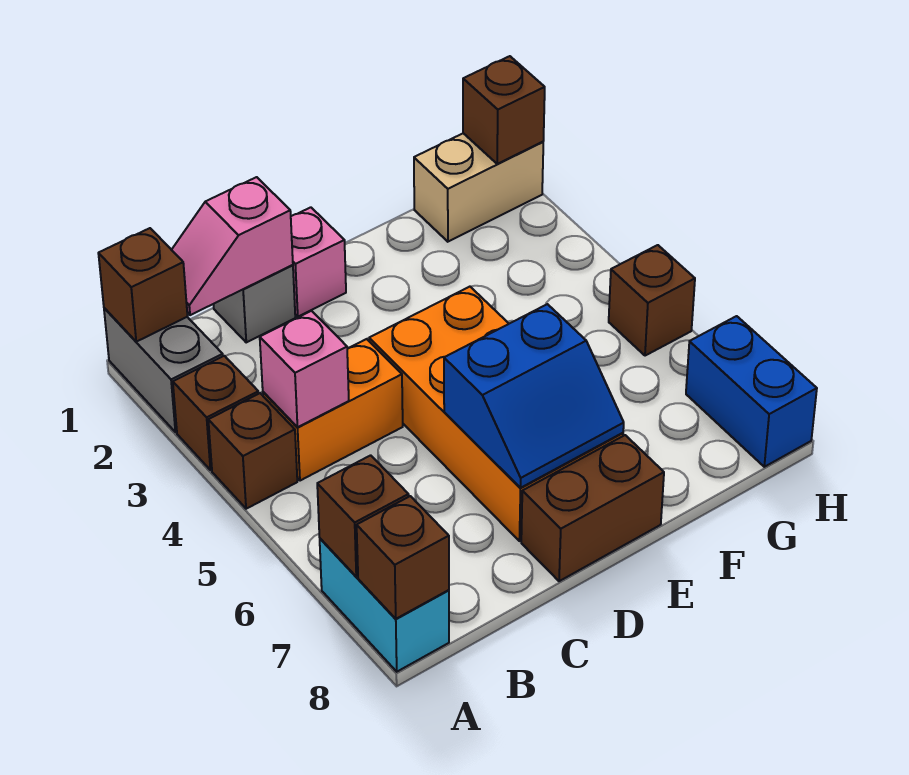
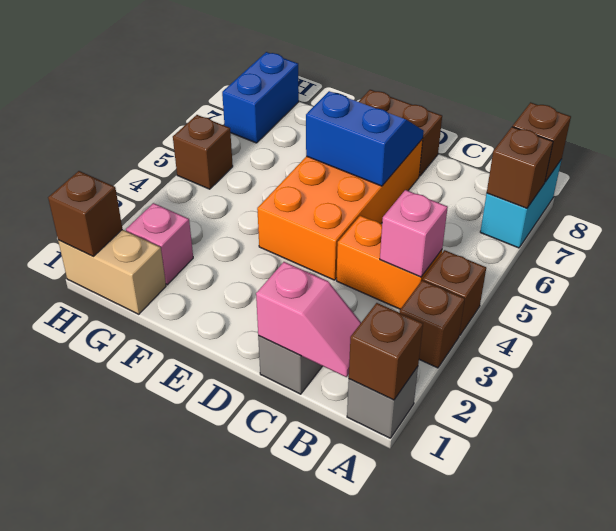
grey 1x2 brick [104,308,223,432] -> grey 1x1 brick [347,367,418,438]
pink 1x1 brick [291,207,346,317] -> pink 1x1 brick moved to [126,203,193,285]

